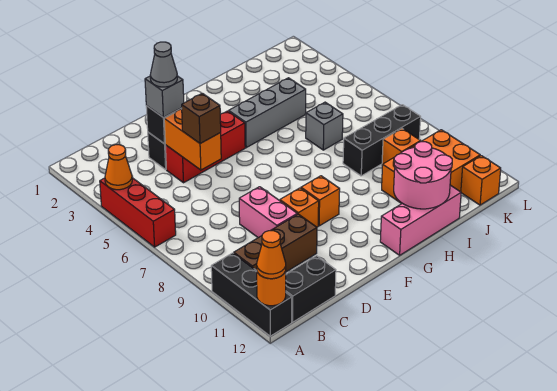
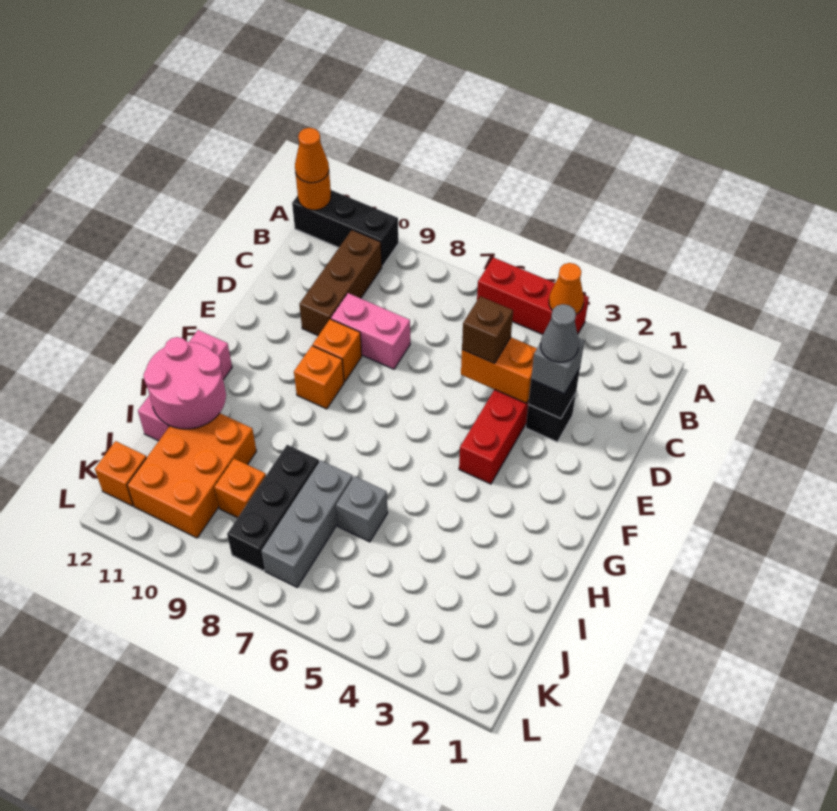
black 1x2 brick [286,256,336,322] -> none
grey 1x3 brick [229,78,306,148] -> grey 1x3 brick moved to [261,460,353,587]

